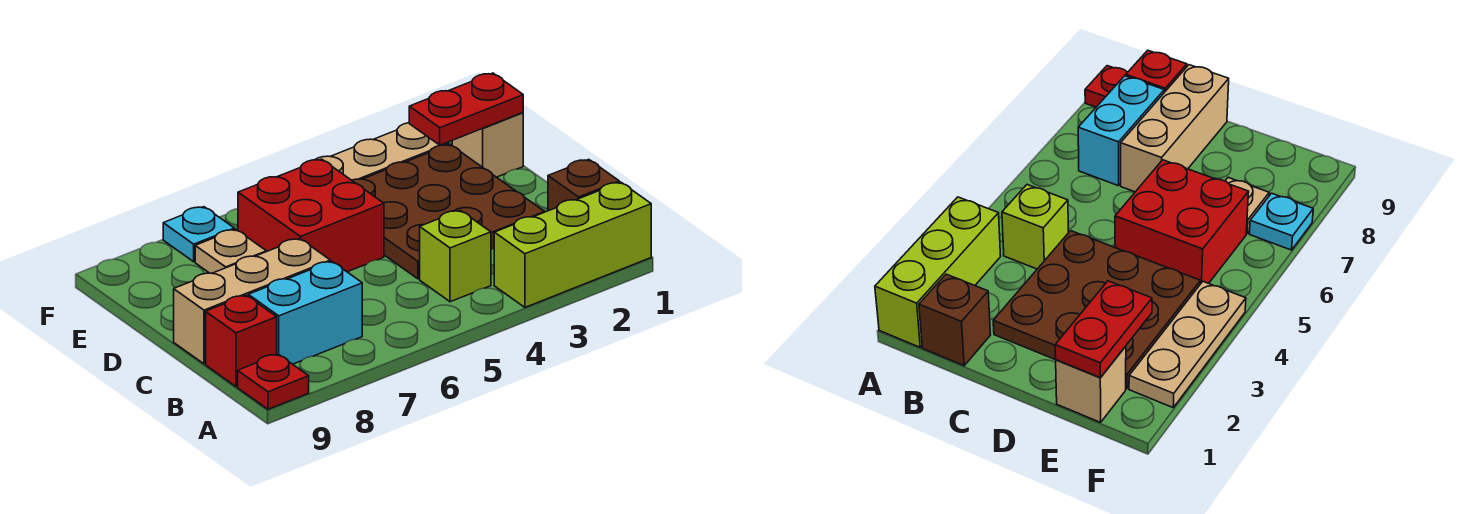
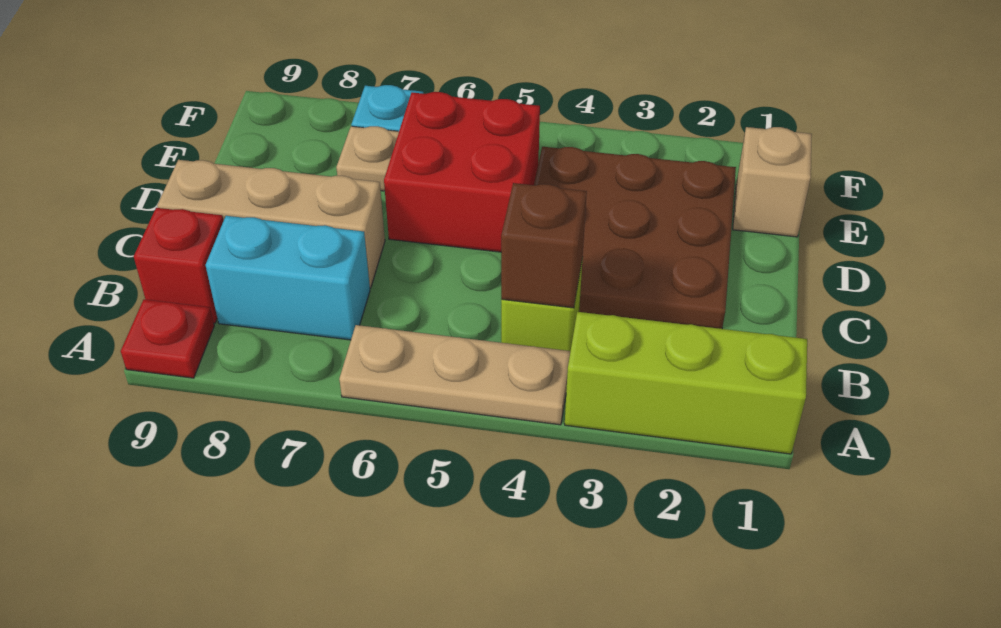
brown 1x1 brick [548,159,619,211] -> brown 1x1 brick moved to [501,183,587,308]
red 1x2 plate [409,73,523,145] -> none
tan 1x3 plate [315,123,449,180] -> tan 1x3 plate moved to [339,325,570,425]

